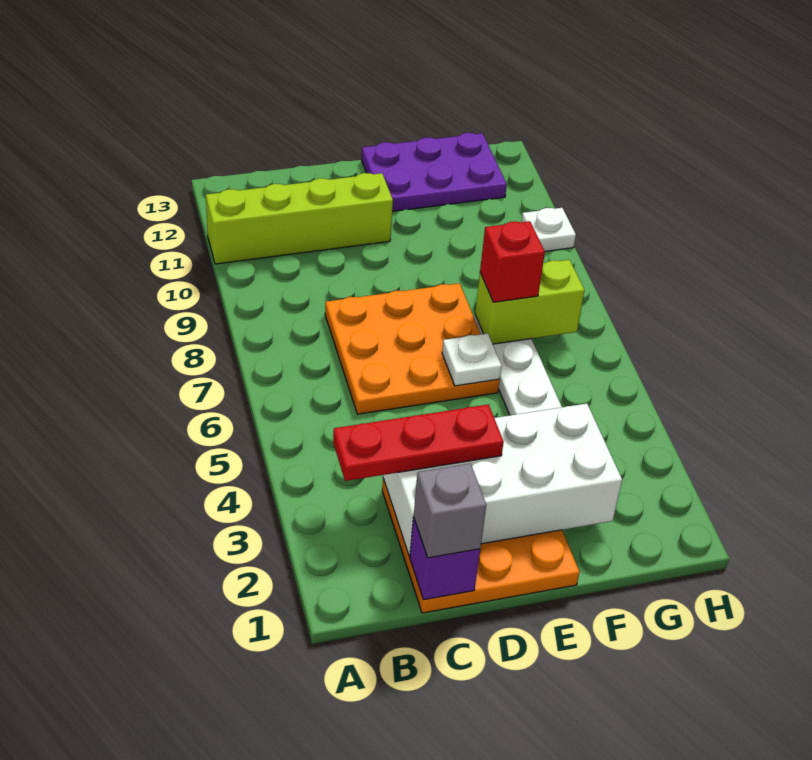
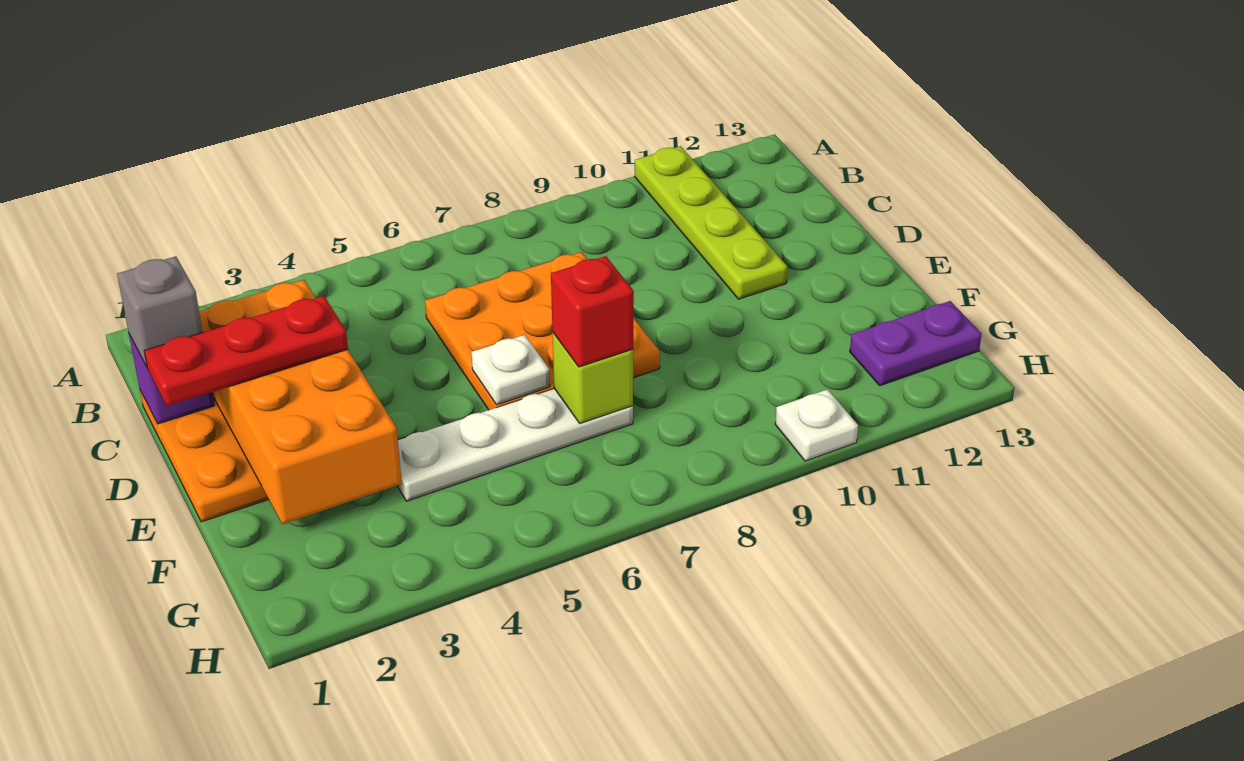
lime 1x4 brick [206,173,393,264] -> lime 1x4 plate [635,146,788,299]
red 1x3 plate [333,404,504,481] -> red 1x3 plate turned to [144,296,348,406]
white 2x4 brick [383,404,622,556] -> orange 2x4 brick [199,280,402,524]
purple 2x3 plate [362,133,507,211] -> purple 1x2 plate [850,301,982,386]
lime 1x2 brick [475,260,585,344] -> lime 1x1 brick [552,332,633,423]

